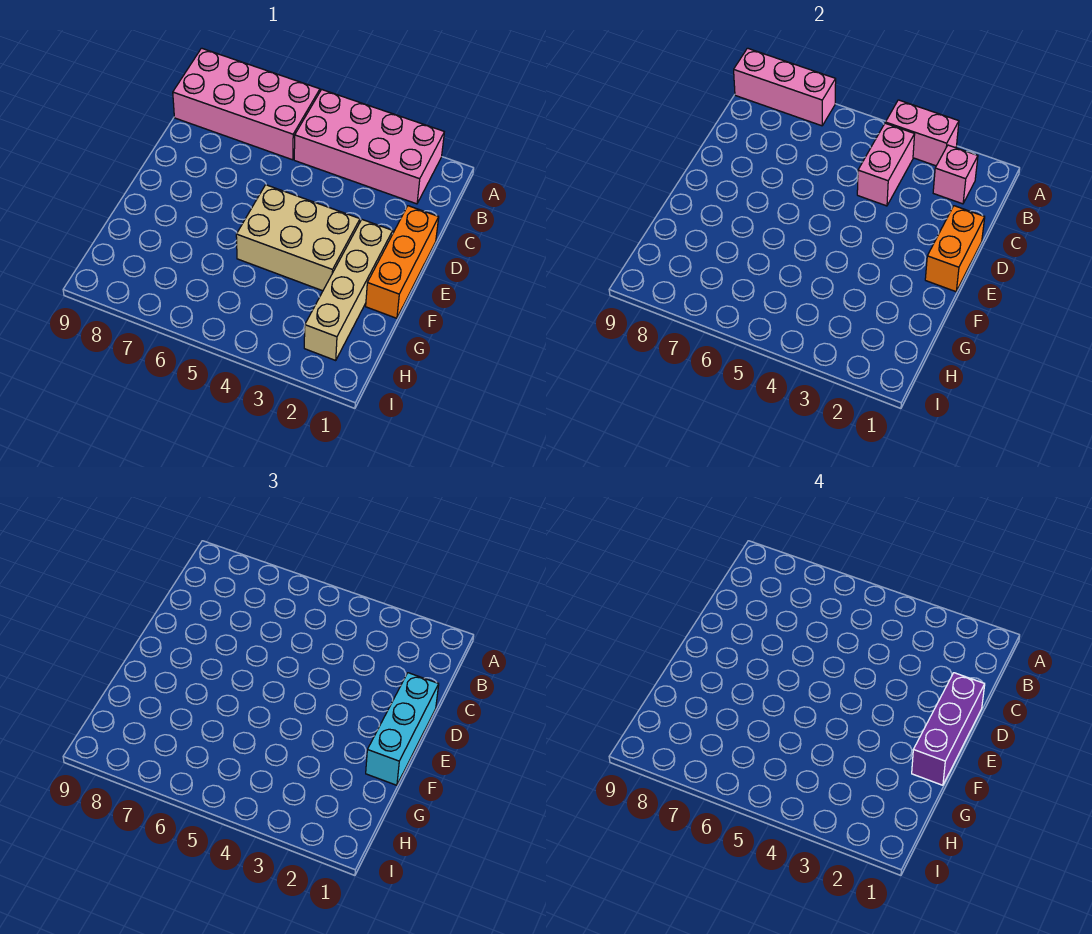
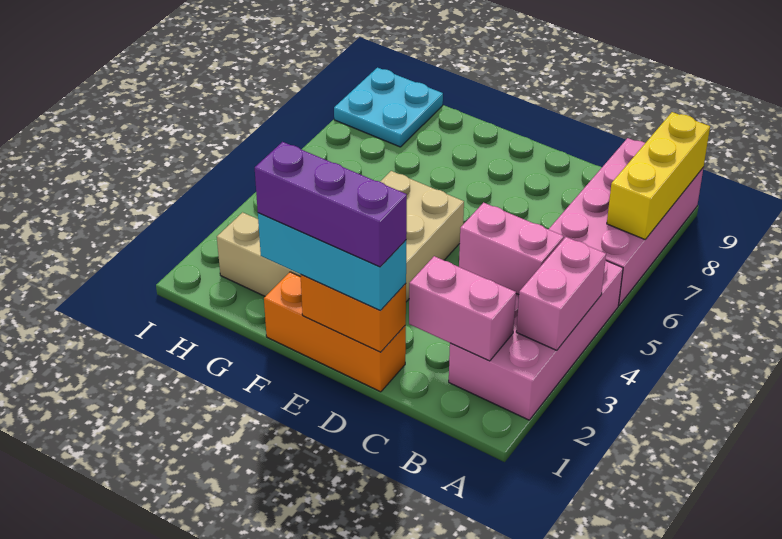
pink 1x3 brick [734,48,836,126] -> yellow 1x3 brick [607,112,710,239]
pink 1x1 brick [933,145,978,204] -> pink 1x2 brick [409,256,516,361]
none -> cyan 2x2 plate [334,68,443,147]

